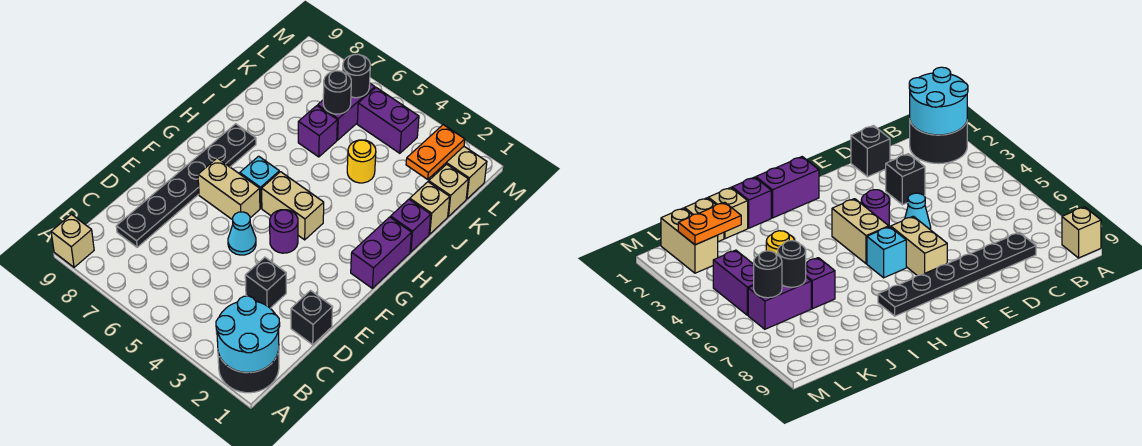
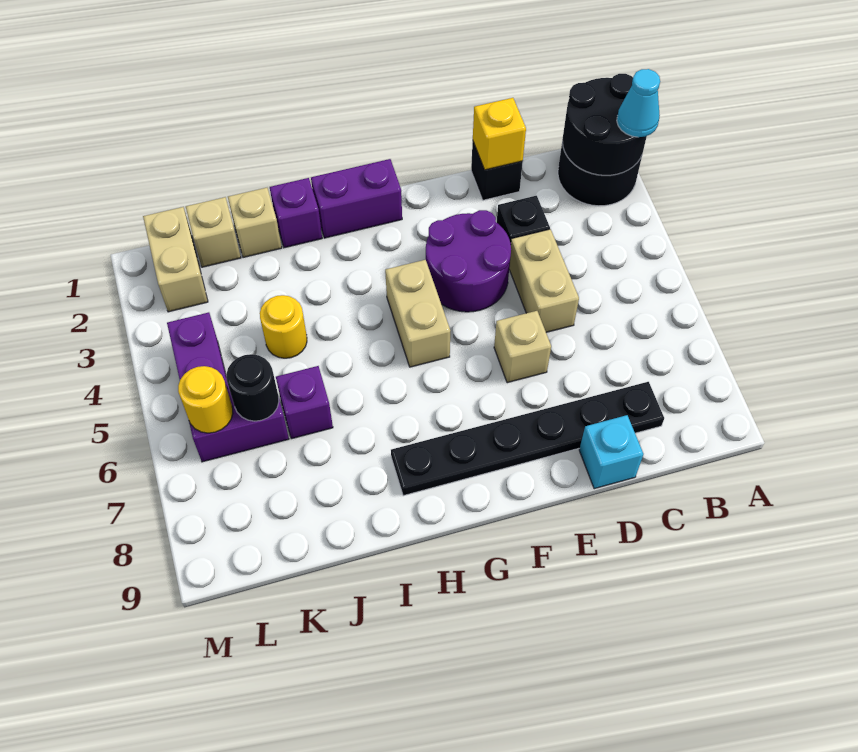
cyan 2x2 round brick [216,296,280,373] -> black 2x2 round brick [562,74,647,175]
tan 1x1 brick [51,214,94,267] -> tan 1x1 brick moved to [494,311,551,383]
none -> yellow 1x1 brick [473,98,526,170]
cyan 1x1 cone [228,212,256,255] -> cyan 1x1 cone moved to [617,69,660,137]
purple 1x1 round brick [270,210,298,253] -> purple 2x2 round brick [426,210,511,312]
tan 1x2 brick [198,158,260,220] -> tan 1x2 brick moved to [509,229,579,332]
cyan 1x1 brick [240,156,279,208] -> cyan 1x1 brick moved to [579,415,643,489]
orange 1x2 plate [406,125,465,179] -> none
black 1x1 round brick [343,54,370,98] -> yellow 1x1 round brick [178,366,233,433]

